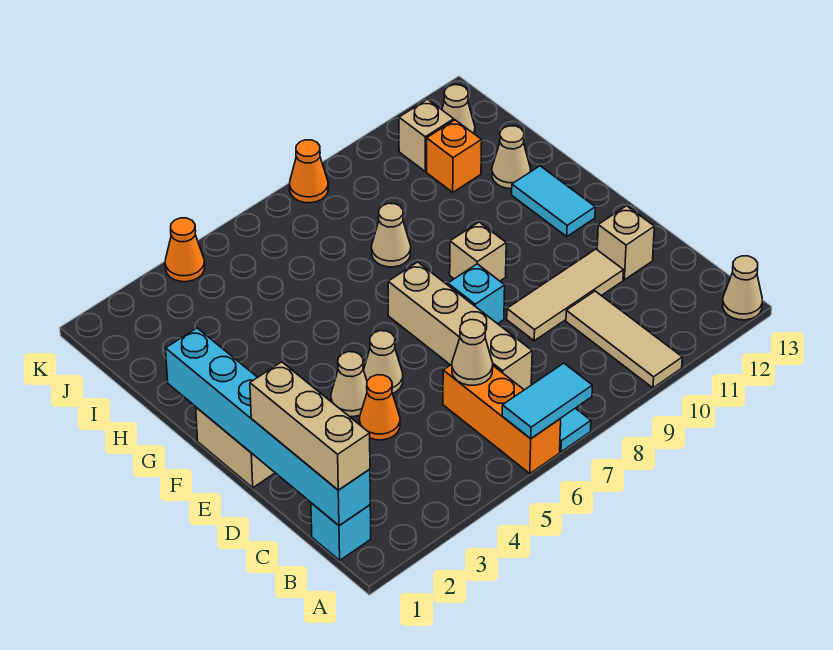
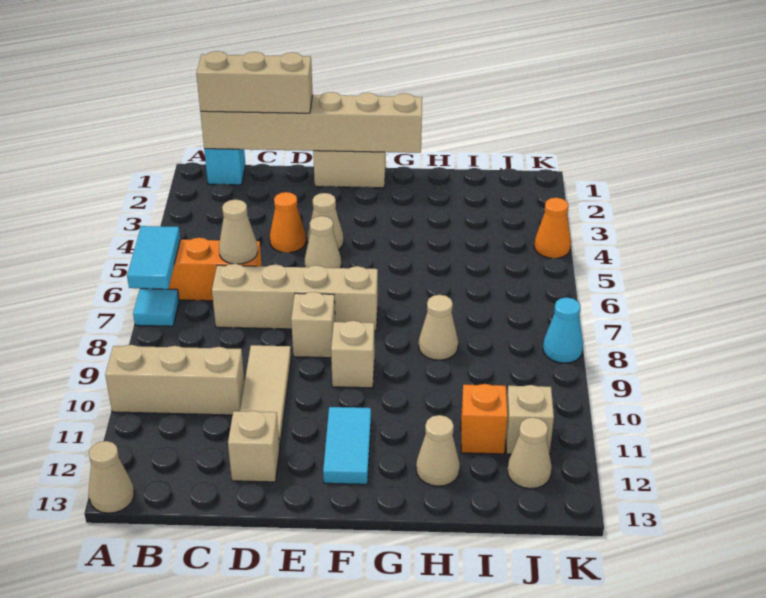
tan 1x3 tile [566,291,682,388] -> tan 1x3 brick [105,345,245,415]
cyan 1x6 brick [166,328,370,526] -> tan 1x6 brick [200,92,422,153]
cyan 1x1 brick [448,264,505,324] -> tan 1x1 brick [291,292,335,358]
cyan 1x2 tile [512,166,595,237] -> cyan 1x2 tile turned to [323,407,371,484]
orange 1x1 cone [290,140,328,203] -> cyan 1x1 cone [543,297,583,363]

